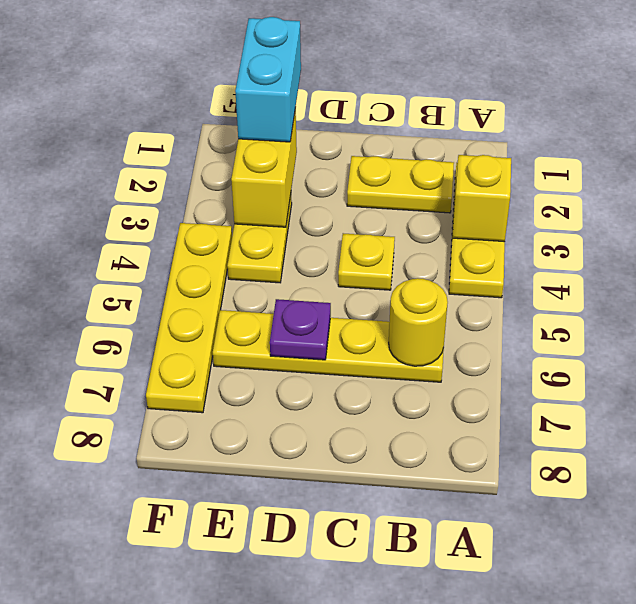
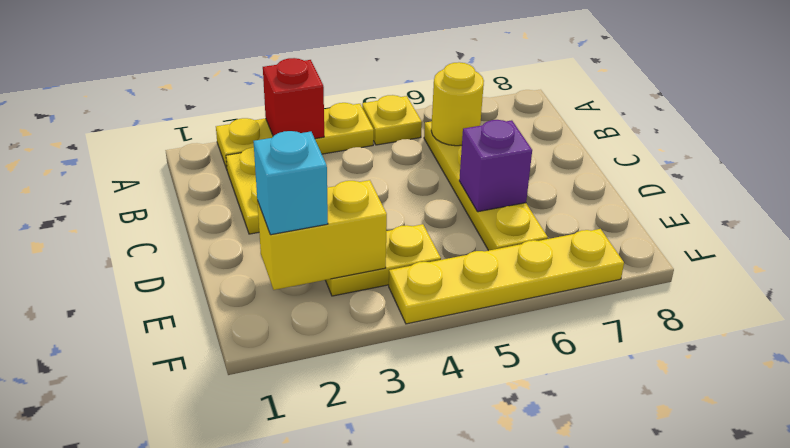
yellow 1x1 brick [452,155,511,242] -> red 1x1 brick [263,58,324,139]
yellow 1x1 plate [338,233,395,290] -> yellow 1x1 plate moved to [362,95,422,145]
purple 1x1 plate [270,299,331,360] -> purple 1x1 brick [459,120,532,212]
cyan 1x2 brick [235,17,301,142] -> cyan 1x1 brick [254,131,328,235]

